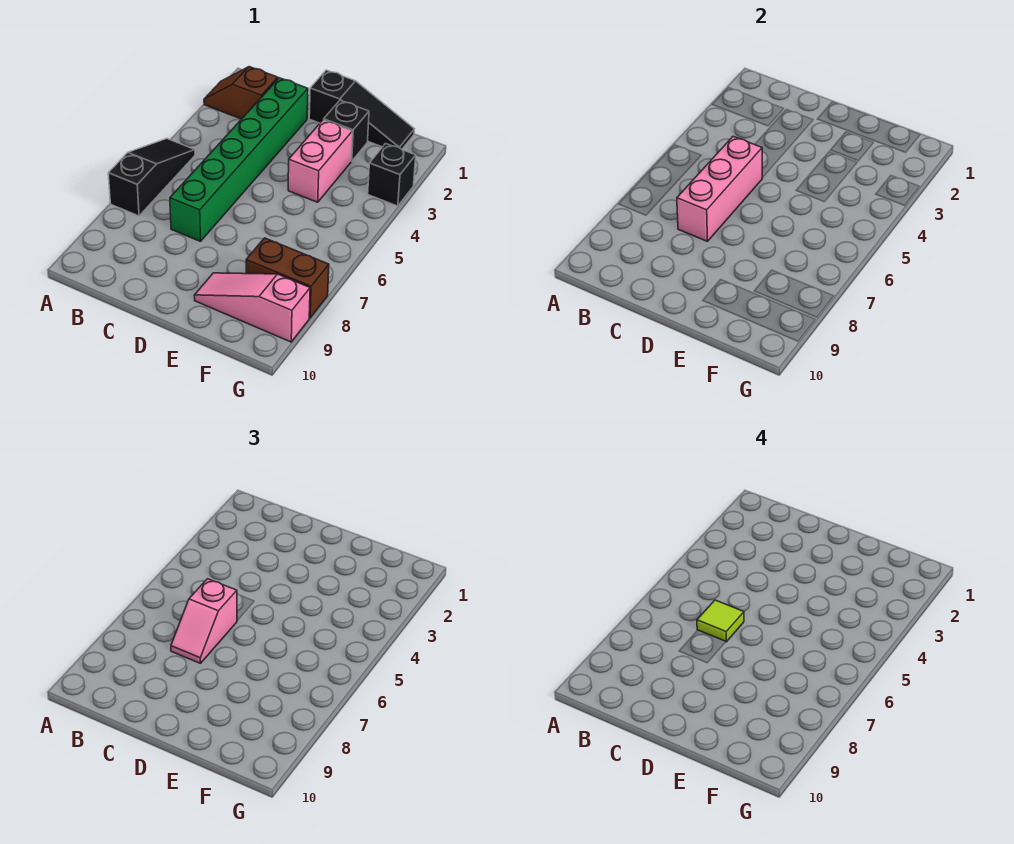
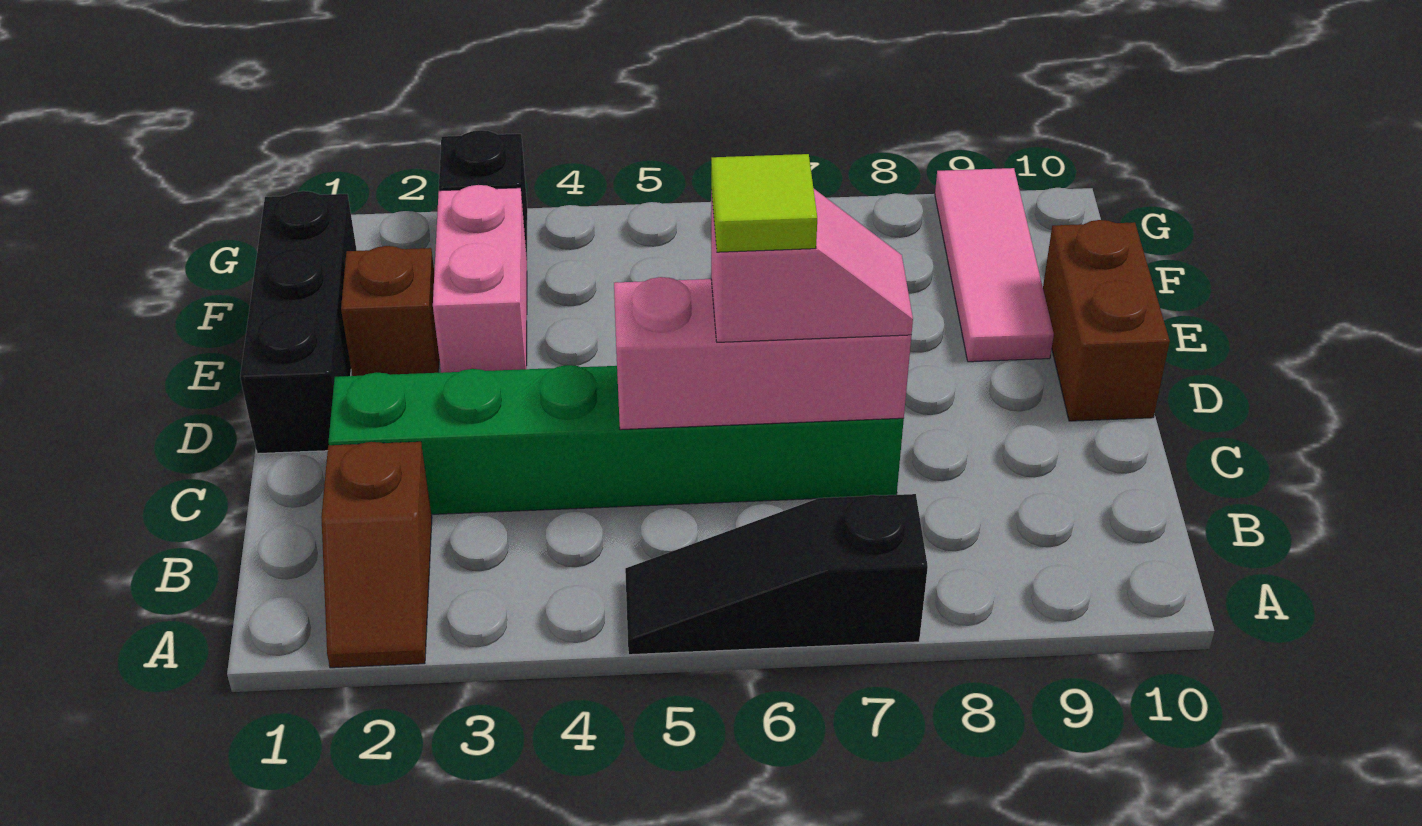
black 1x3 slope [309,70,414,149] -> black 1x3 brick [240,191,357,454]
black 1x1 brick [324,100,369,161] -> brown 1x1 brick [341,246,439,376]
pink 1x2 brick [288,120,352,202] -> pink 1x2 brick turned to [433,185,527,373]
pink 1x3 slope [194,273,310,342] -> pink 1x3 tile [935,168,1054,362]
brown 1x2 brick [246,238,329,318] -> brown 1x2 brick moved to [1043,220,1170,421]

